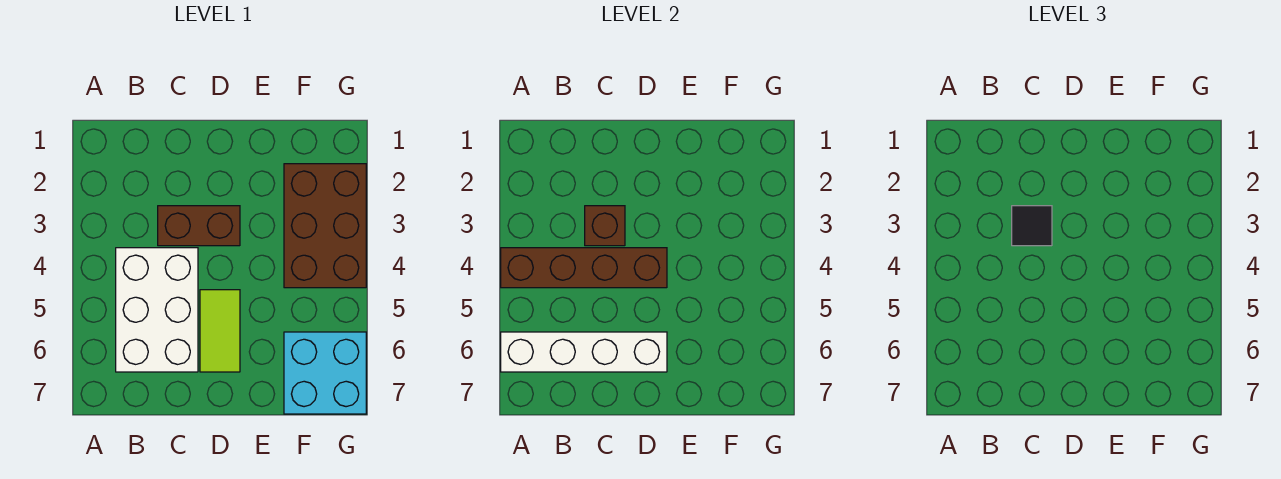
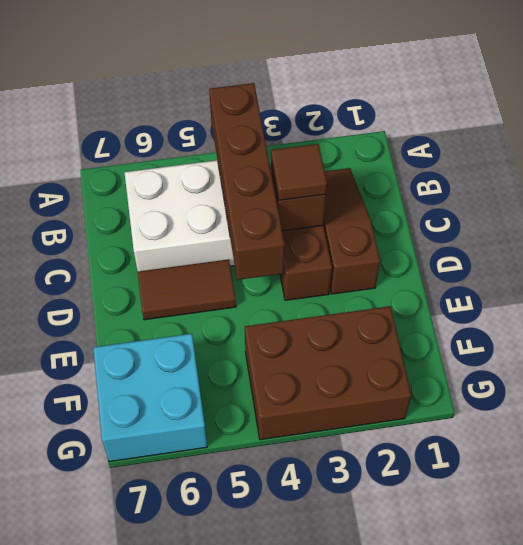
white 1x4 brick [501,332,667,372] -> none
none -> brown 1x3 slope [323,168,380,294]
black 1x1 tile [1012,206,1052,246] -> brown 1x1 tile [271,144,327,200]
lime 1x2 tile [200,290,240,372] -> brown 1x2 tile [138,259,236,320]

